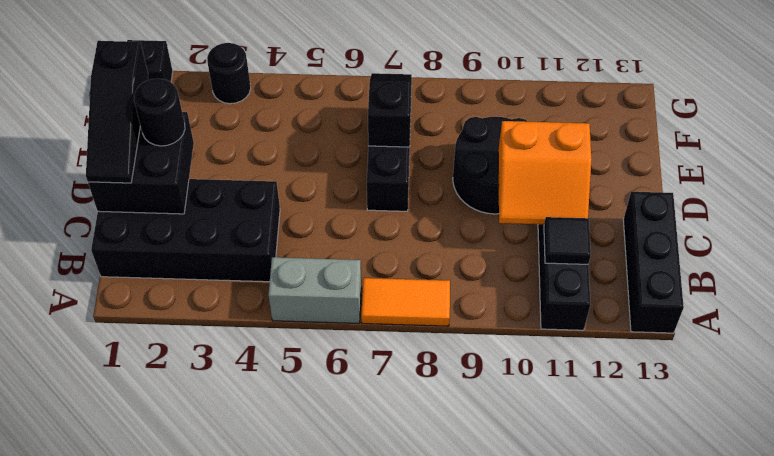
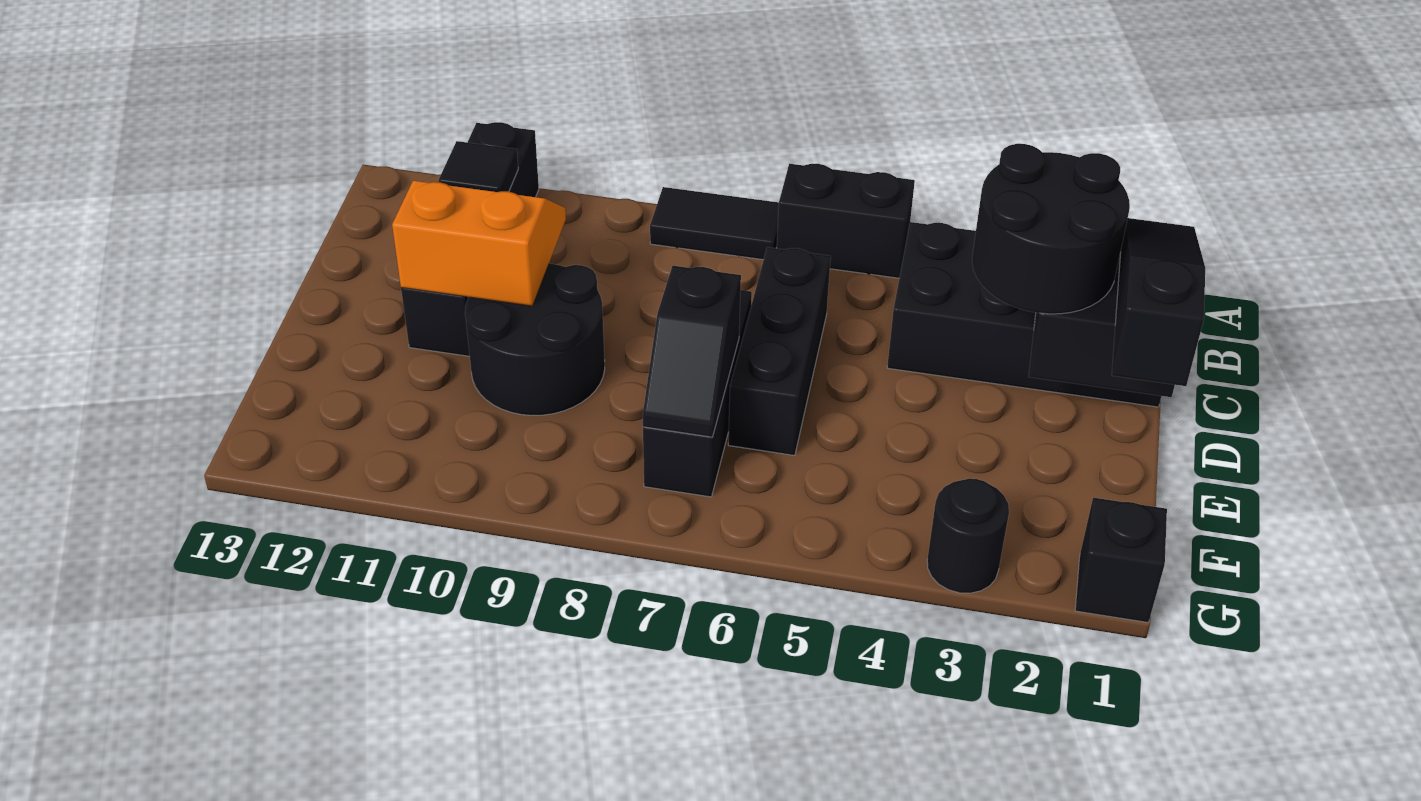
grey 1x2 brick [268,257,361,323] -> black 1x2 brick [777,164,915,278]
orange 1x2 tile [361,278,450,326] -> black 1x2 tile [650,187,779,260]
black 1x3 brick [623,192,684,333] -> black 1x3 brick moved to [728,247,831,455]
black 1x1 round brick [134,79,185,146] -> black 2x2 round brick [972,144,1130,314]

